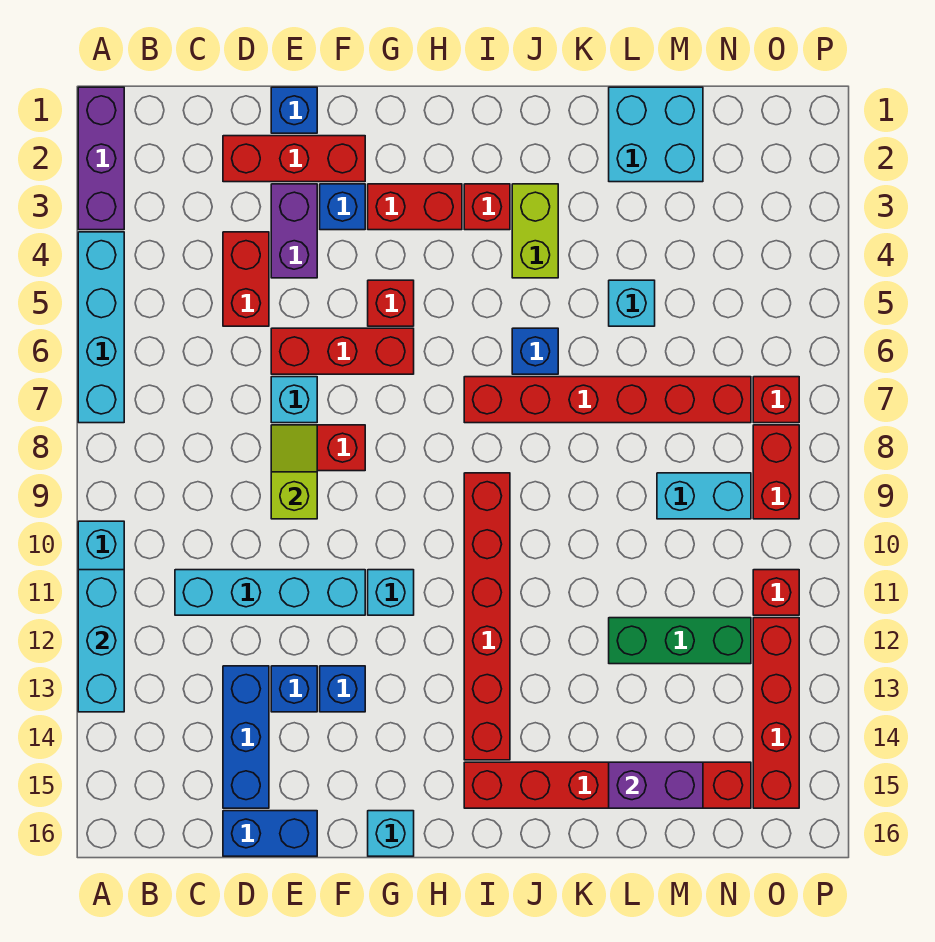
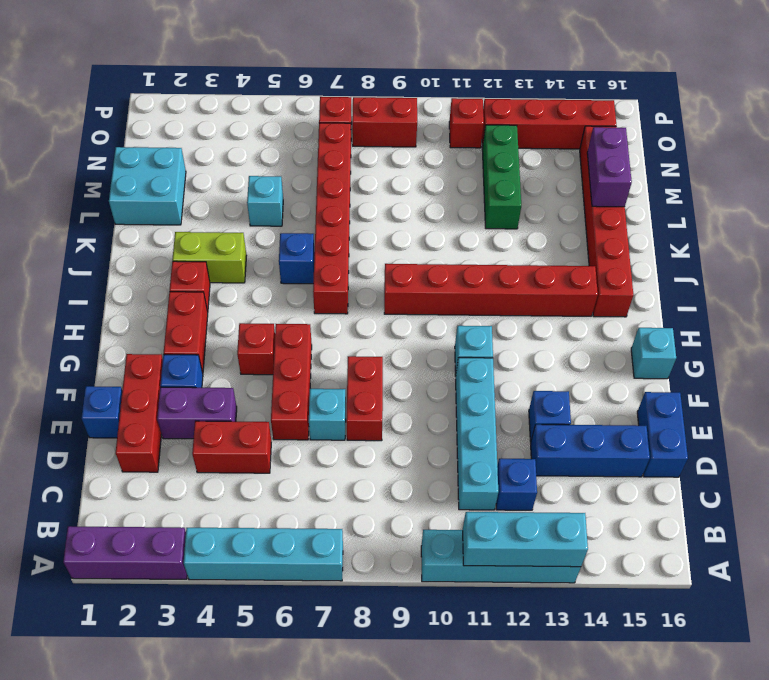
lime 1x2 slope [271,425,317,519] -> none
blue 1x1 brick [320,666,365,712] -> blue 1x1 brick moved to [496,459,537,510]
cyan 1x2 brick [657,473,751,519] -> none

